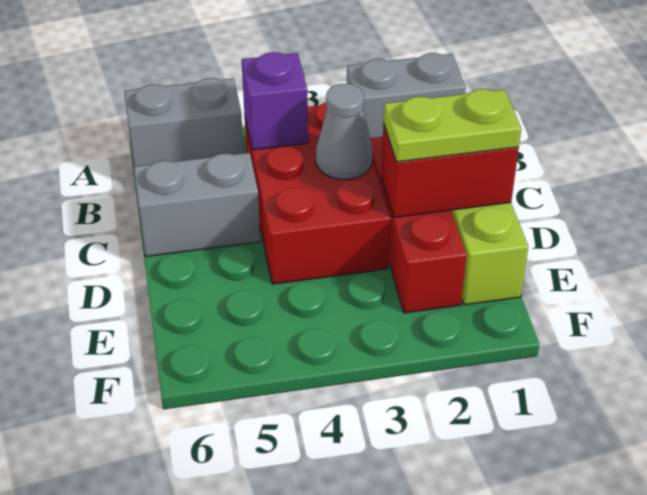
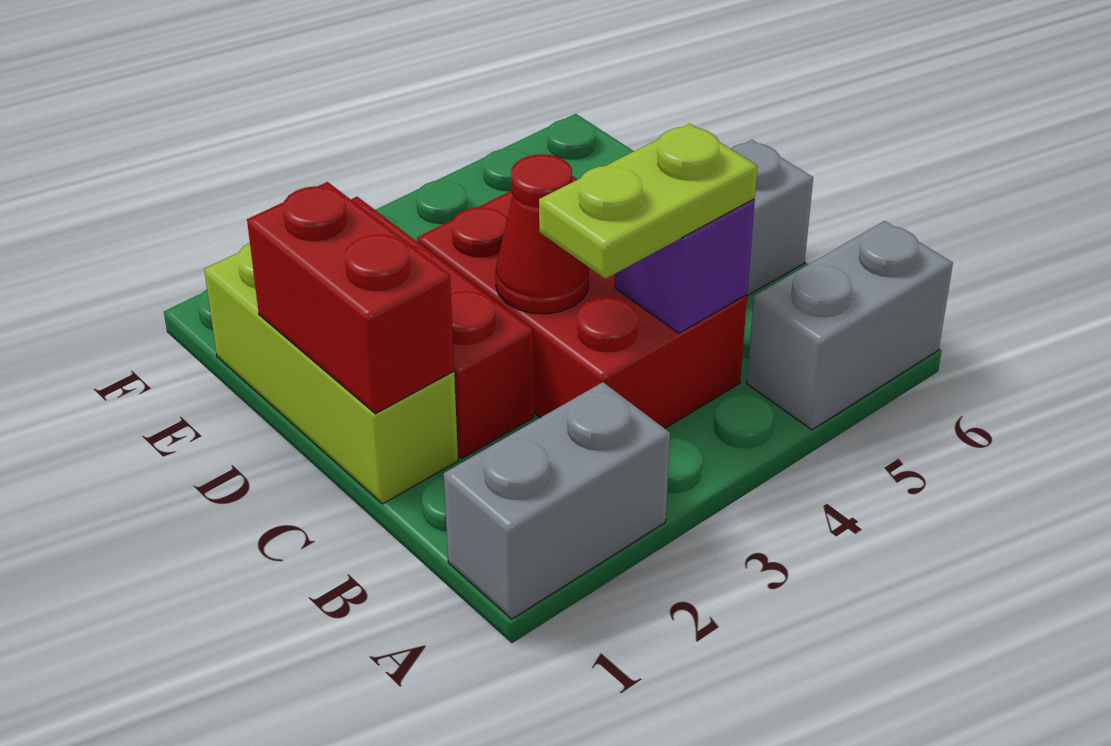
grey 1x1 cone [316,84,373,179] -> red 1x1 cone [495,154,589,314]
red 1x2 brick [381,124,519,217] -> red 1x2 brick turned to [247,182,454,414]
lime 1x2 plate [384,89,521,162] -> lime 1x2 plate moved to [539,124,758,279]

